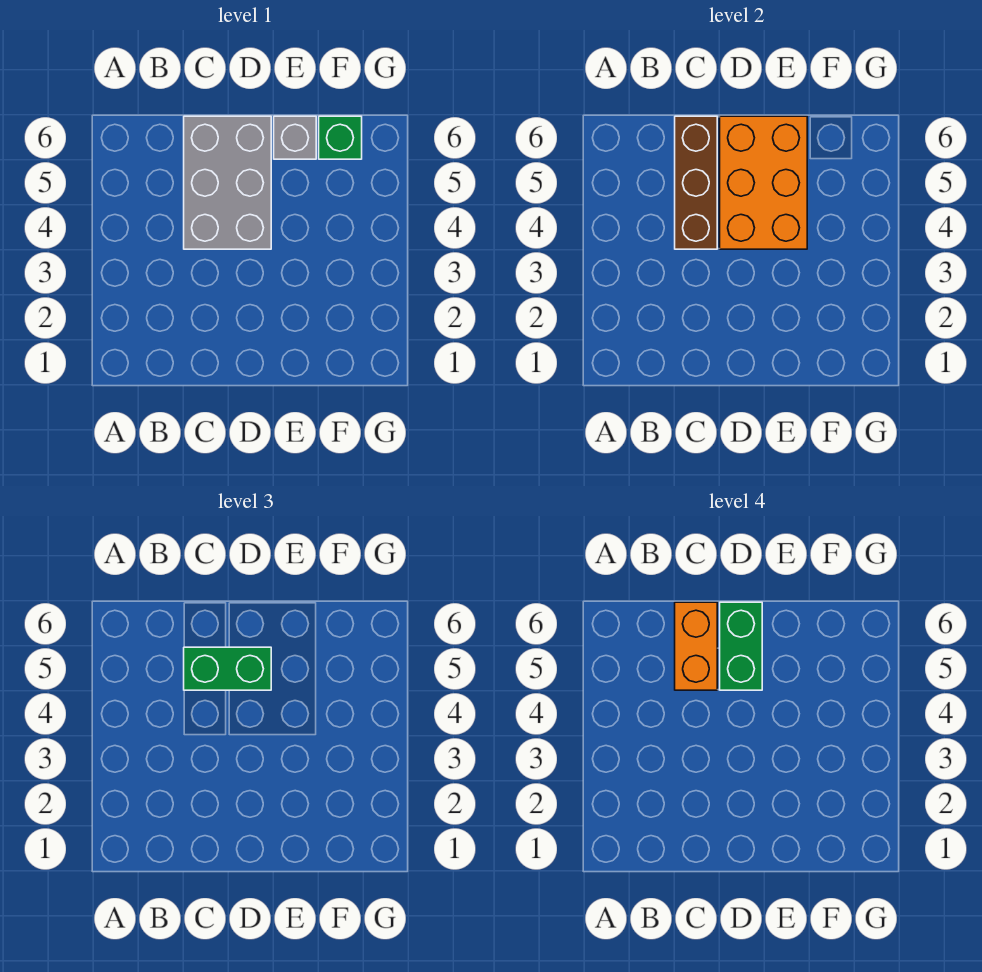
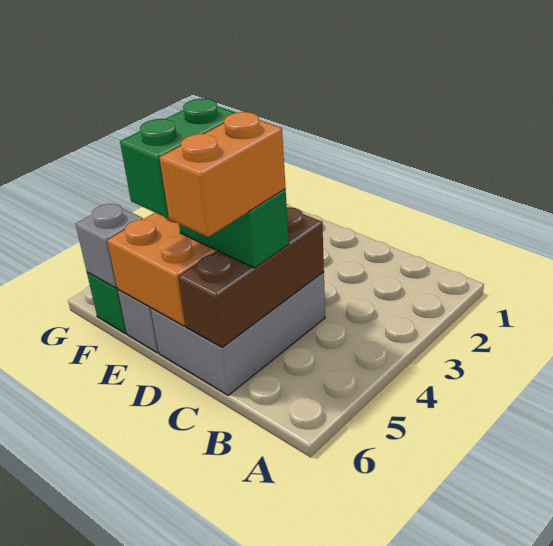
none -> grey 1x1 brick [76,204,143,288]

